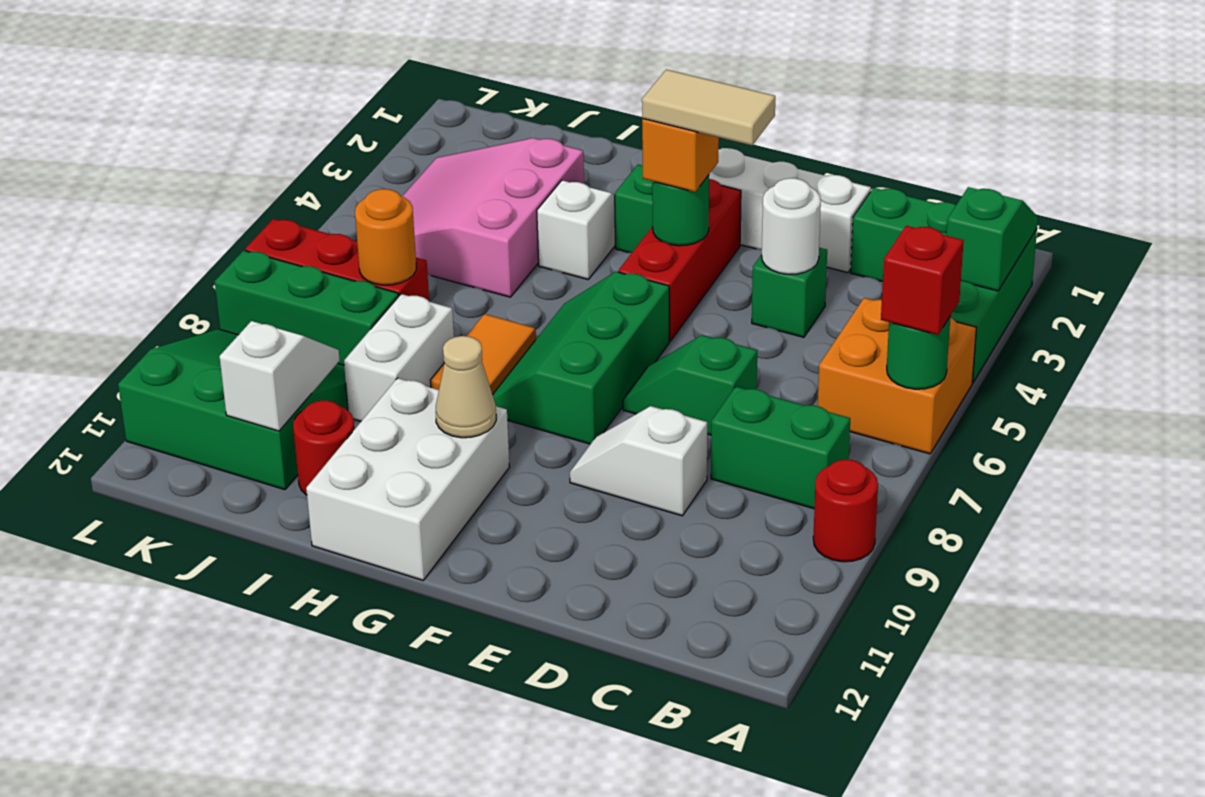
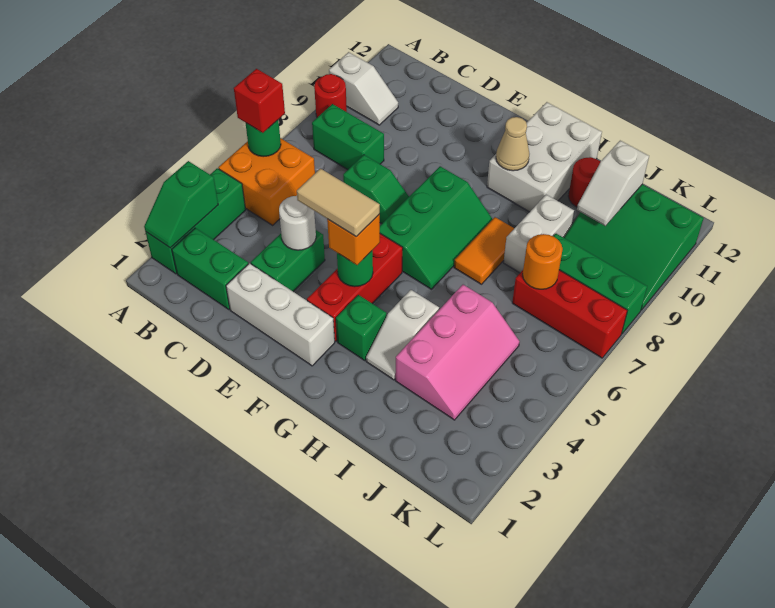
green 1x1 brick [752,248,827,337] -> green 1x2 brick [251,230,325,292]
white 1x2 slope [570,406,707,516] -> white 1x2 slope moved to [329,52,398,125]
pink 3x3 slope [402,138,584,297] -> pink 2x3 slope [395,285,519,420]

